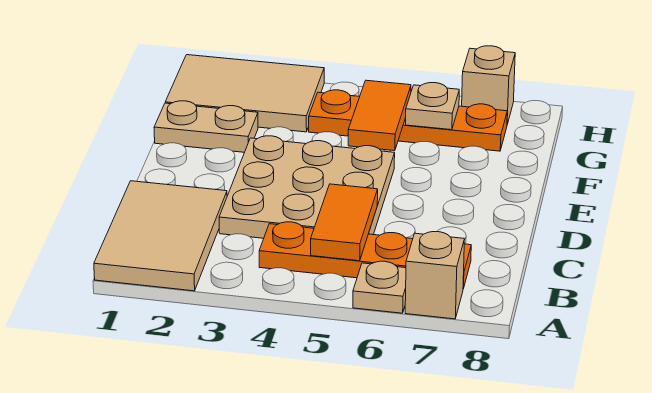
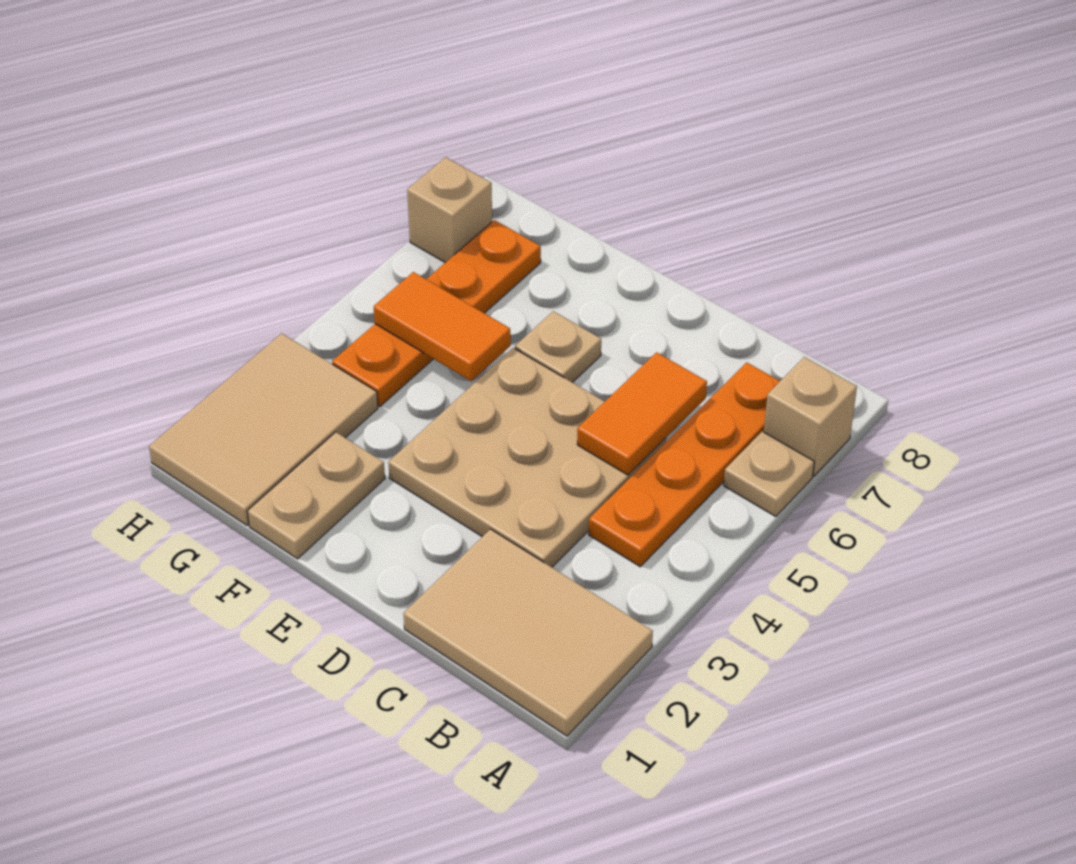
orange 1x2 tile [311,184,378,261] -> orange 1x2 tile turned to [577,352,707,475]
tan 1x1 plate [406,83,459,130] -> tan 1x1 plate moved to [515,311,601,383]

